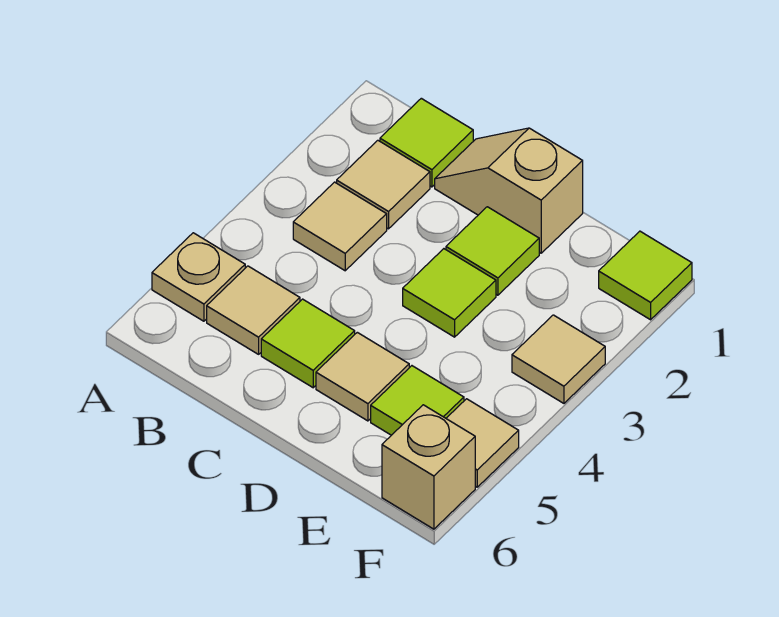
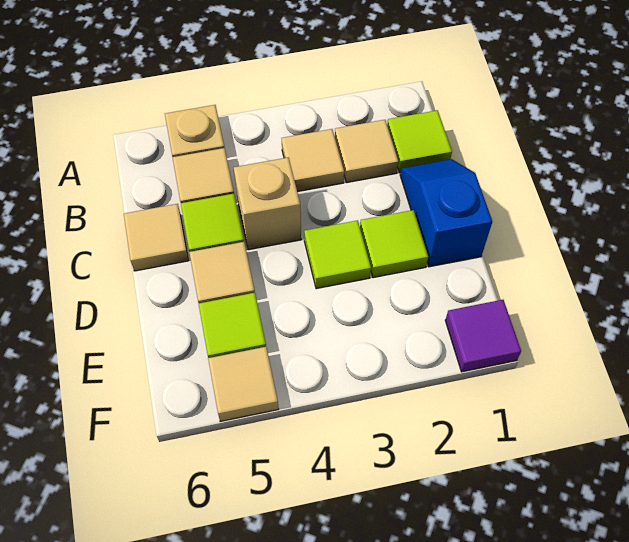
tan 1x2 slope [435,128,583,253] -> blue 1x2 slope [400,159,492,267]
lime 1x1 tile [599,231,692,320] -> purple 1x1 tile [445,300,521,372]
tan 1x1 tile [512,315,605,403] -> tan 1x1 tile moved to [124,204,189,271]
tan 1x1 brick [382,405,475,529] -> tan 1x1 brick moved to [234,157,301,250]

